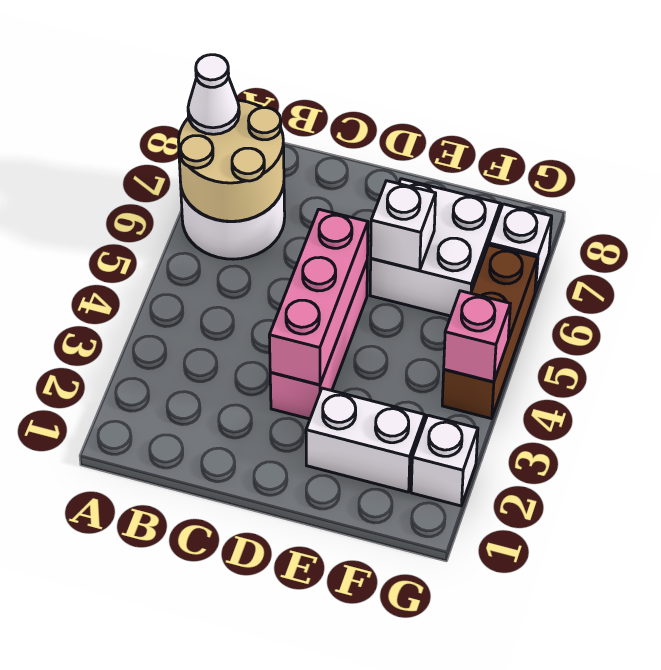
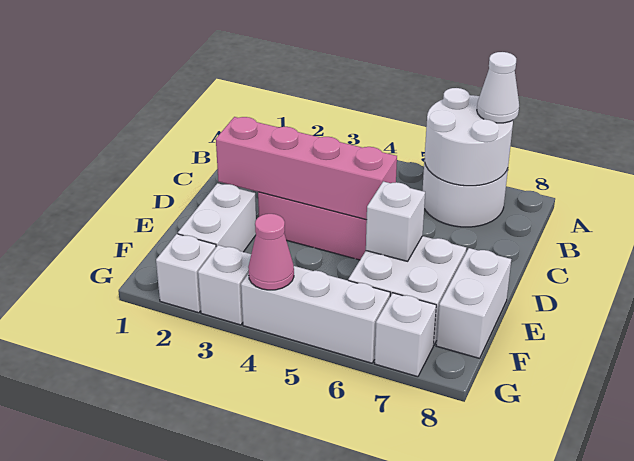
tan 2x2 round brick [178,100,284,221] -> white 2x2 round brick [424,88,513,186]
pink 1x3 brick [269,209,368,385] -> pink 1x4 brick [216,117,397,220]
none -> white 1x2 brick [436,248,511,358]
none -> white 1x1 brick [198,245,251,325]
brown 1x3 brick [442,245,537,419] -> white 1x3 brick [241,266,390,363]
pink 1x1 brick [444,291,510,382] -> pink 1x1 cone [248,214,294,290]

